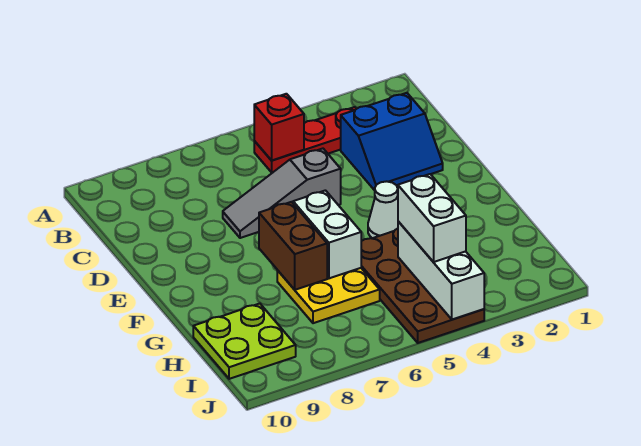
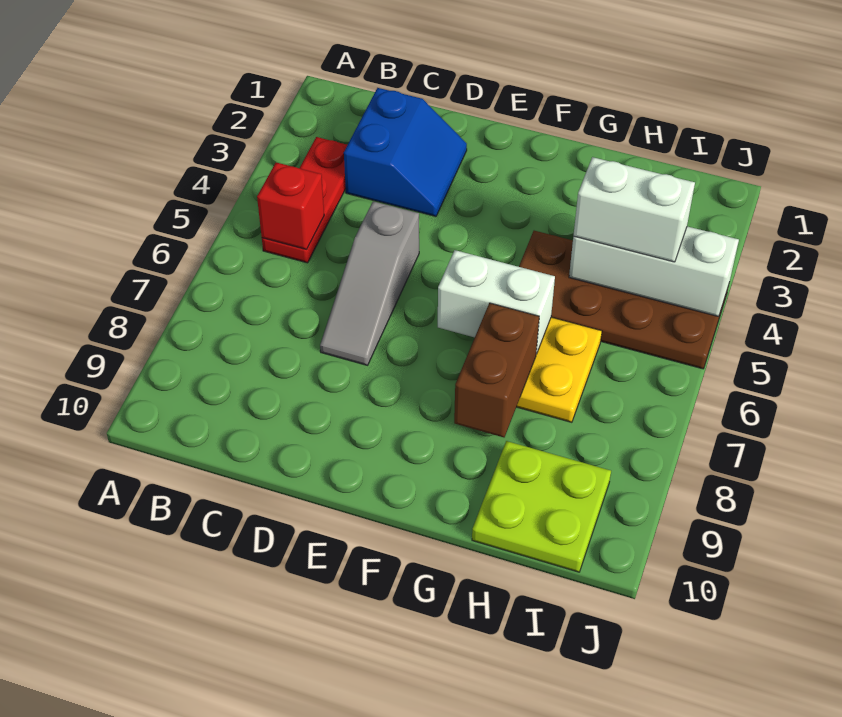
white 1x1 cone [368,181,398,238] -> none
brown 1x2 brick [259,202,327,290] -> brown 1x2 brick turned to [454,303,539,437]

